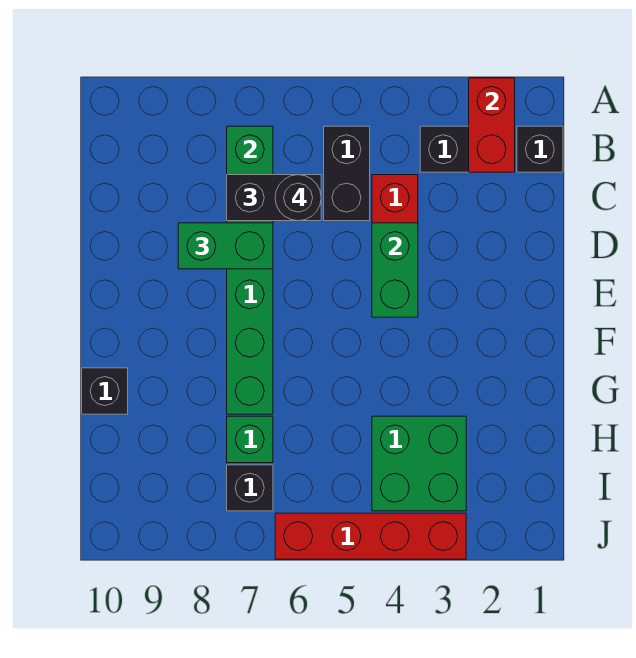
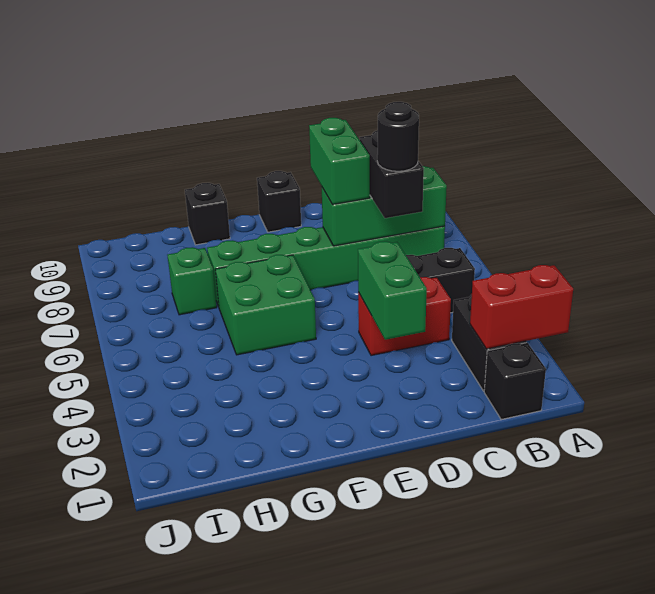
green 1x2 brick [372,223,418,317] -> green 1x2 brick turned to [358,241,427,340]
green 2x2 brick [372,416,466,511] -> green 2x2 brick moved to [215,255,316,355]
black 1x1 brick [227,465,273,511] -> black 1x1 brick moved to [257,171,301,232]
red 1x4 brick [275,513,466,559] -> none

